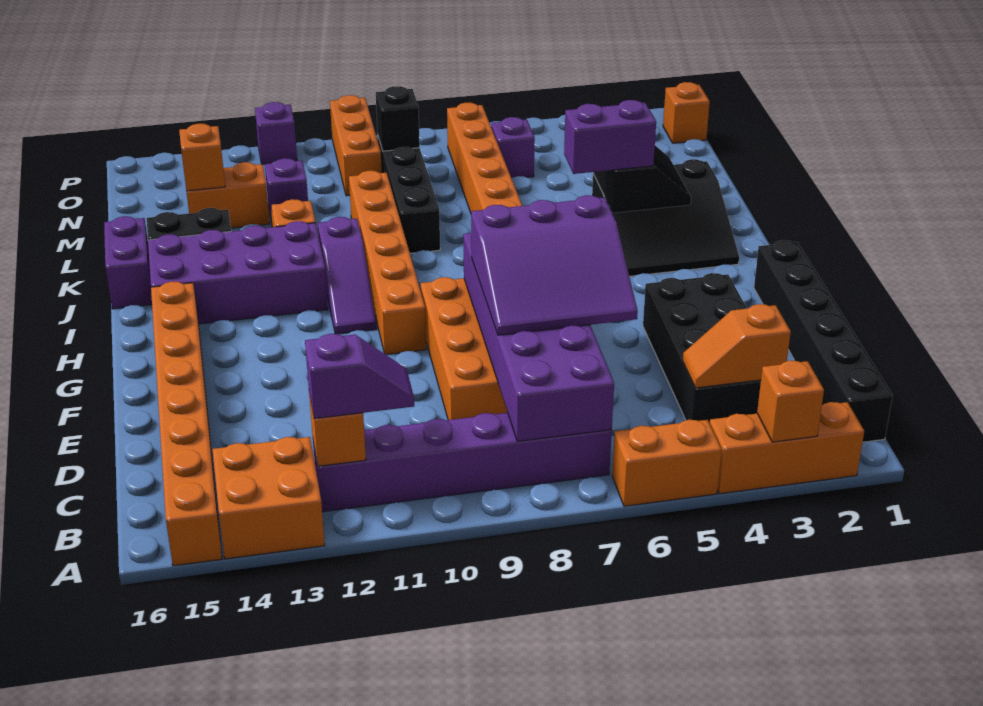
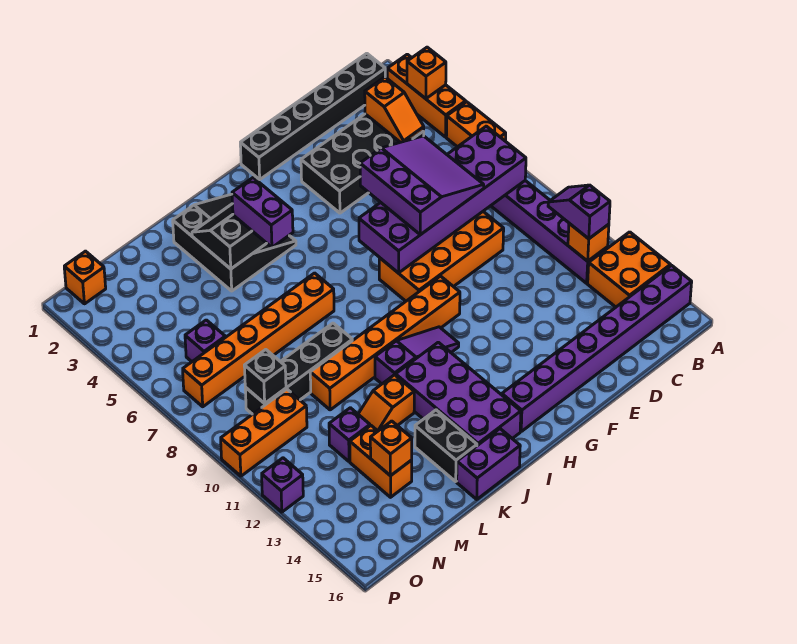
orange 1x8 brick [151,281,222,566] -> purple 1x8 brick [502,265,692,431]

